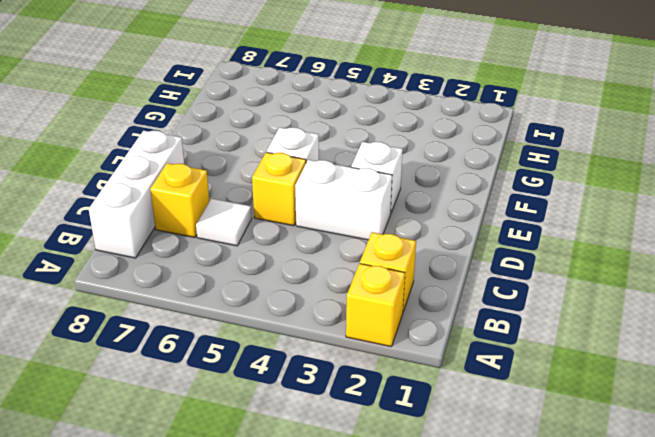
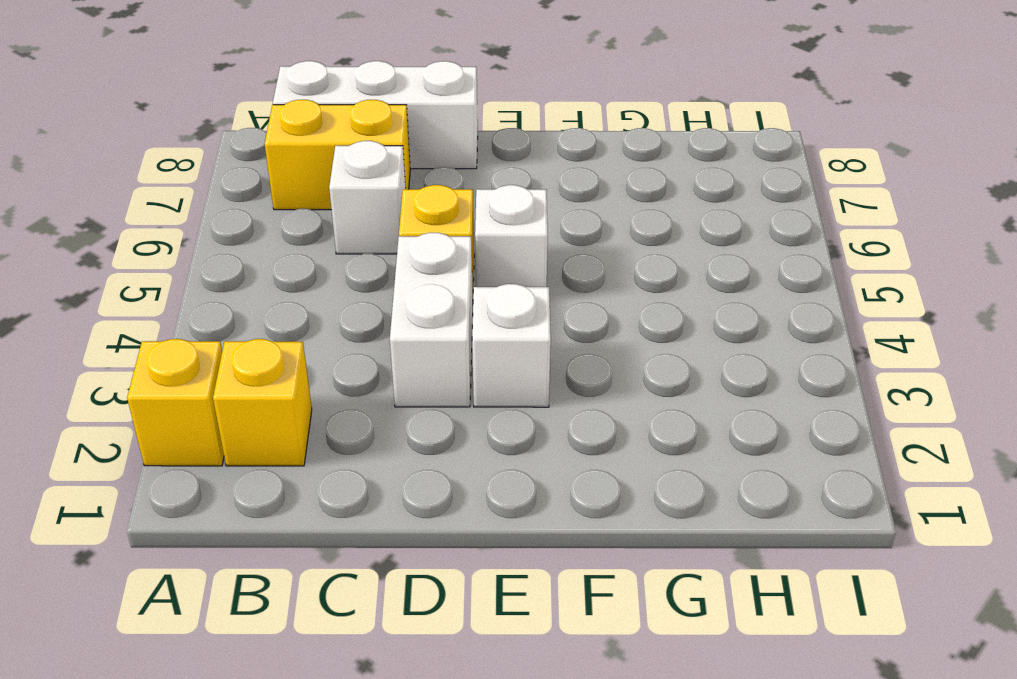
white 1x1 tile [196,199,252,246] -> white 1x1 brick [329,141,406,254]
yellow 1x1 brick [150,163,209,237] -> yellow 1x2 brick [265,100,410,210]

